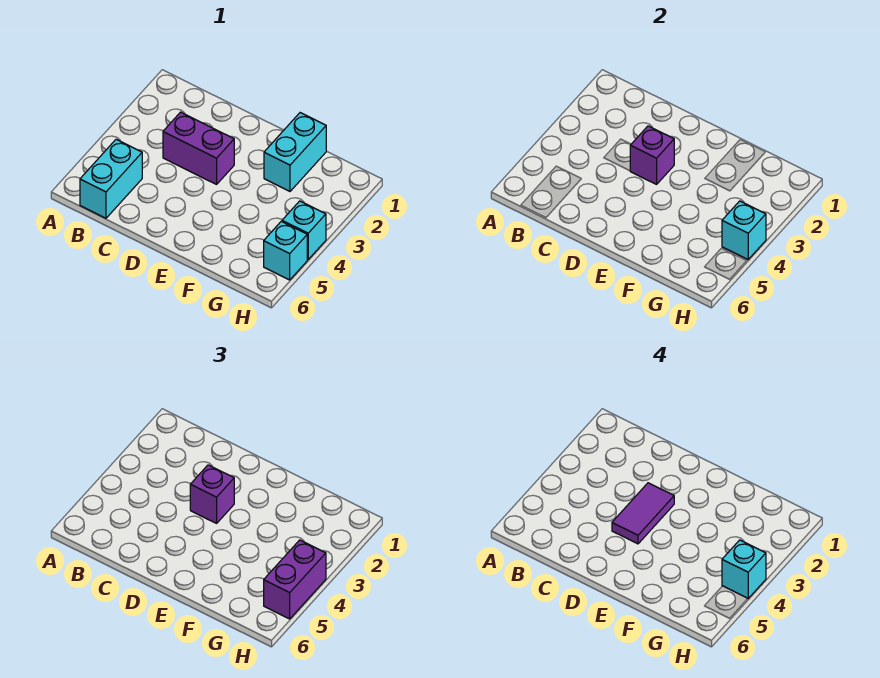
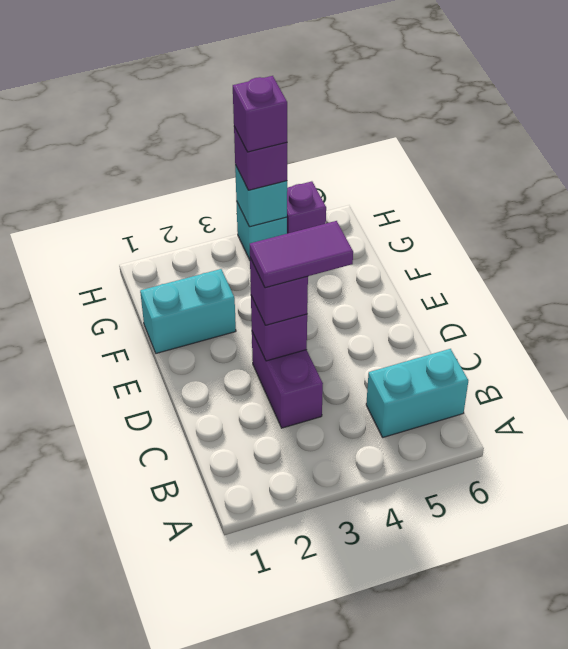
purple 1x2 brick [264,540,326,619] -> purple 1x1 brick [234,127,287,190]
cyan 1x1 brick [722,540,766,598] -> purple 1x1 brick [233,76,287,152]
cyan 1x1 brick [264,221,307,280] -> purple 1x1 brick [287,181,326,234]

